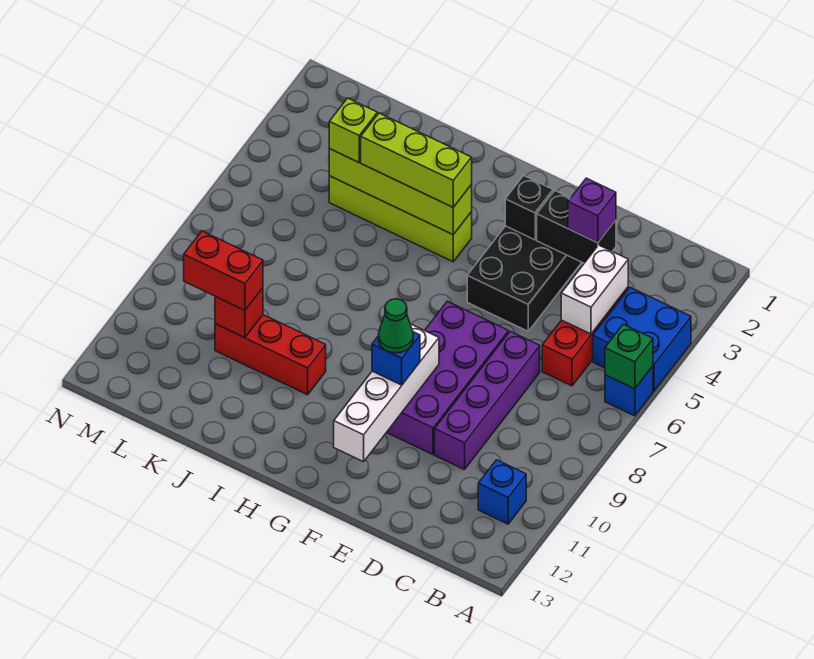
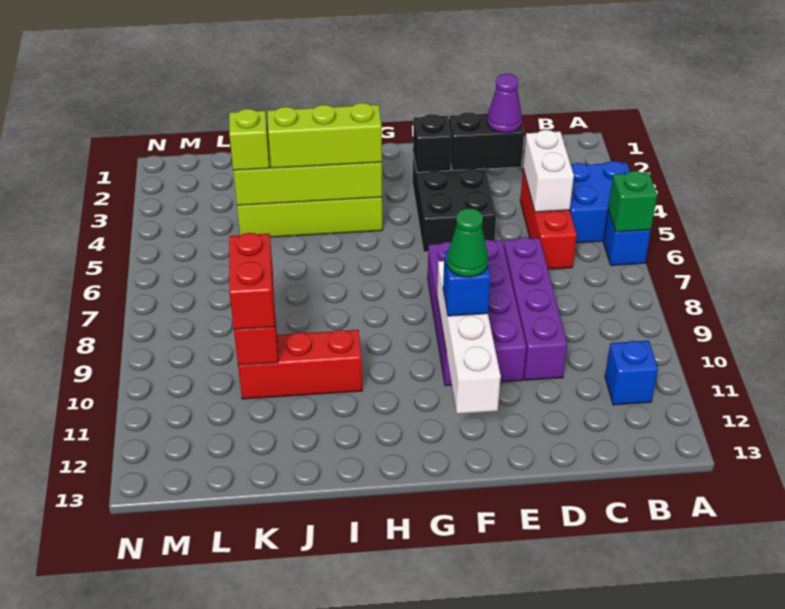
purple 1x1 brick [568,178,616,243] -> purple 1x1 cone [487,74,522,133]
red 1x2 brick [184,231,263,310] -> red 1x2 brick turned to [229,233,275,330]

